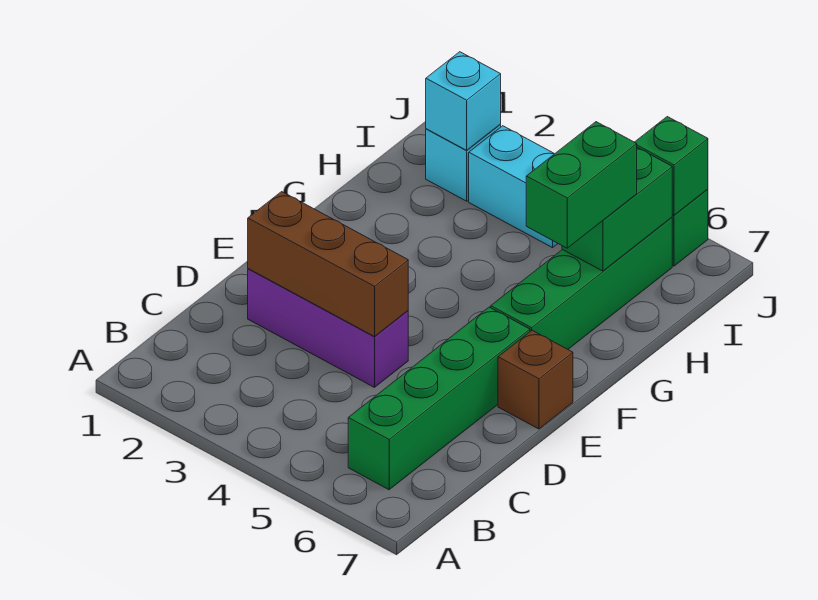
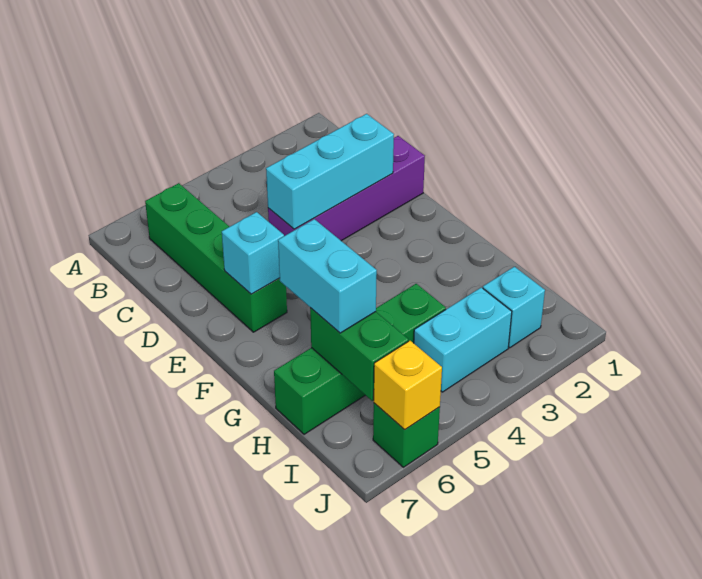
purple 1x3 brick [248,269,408,387] -> purple 1x4 brick [268,136,425,241]
brown 1x3 brick [248,192,408,337] -> cyan 1x3 brick [266,114,394,229]
brown 1x1 brick [498,330,573,429] -> none
green 1x4 brick [491,217,672,349] -> green 1x4 brick turned to [274,284,446,434]
green 1x2 brick [526,122,637,248] -> cyan 1x2 brick [278,219,377,333]
cyan 1x1 brick [426,52,501,151] -> cyan 1x1 brick moved to [222,212,284,294]
green 1x1 brick [635,117,708,215] -> yellow 1x1 brick [374,341,442,430]

